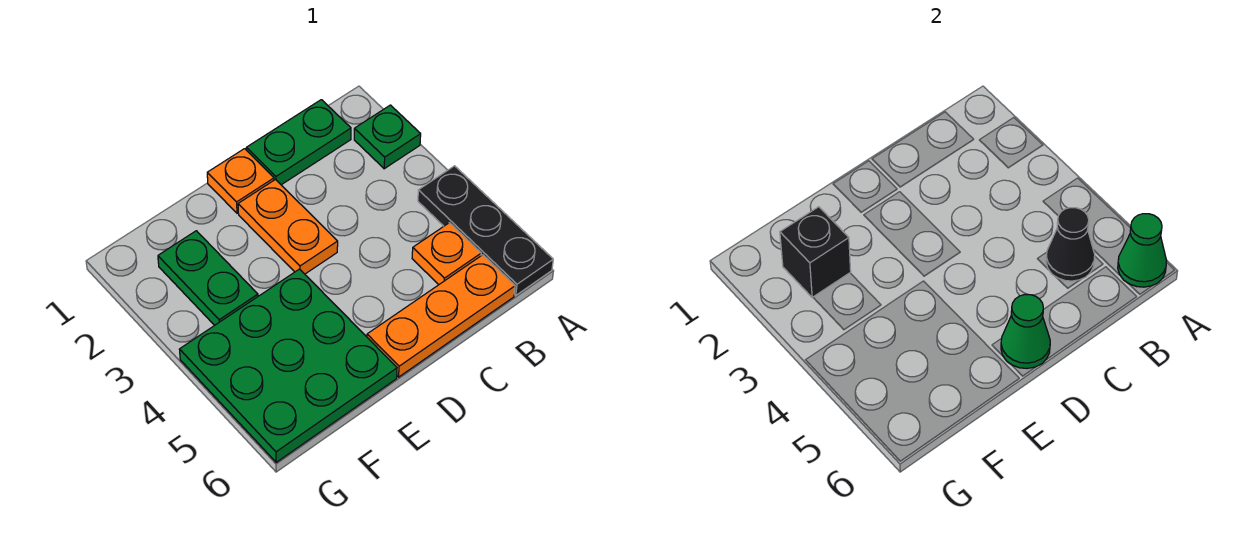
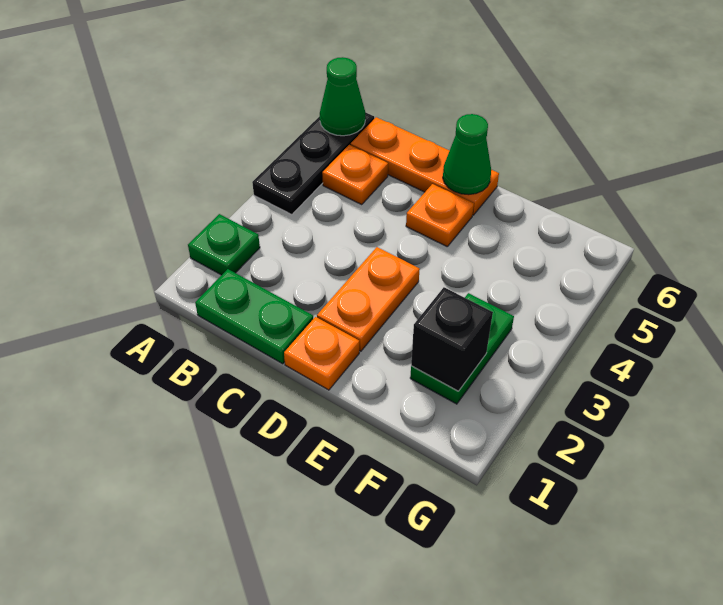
black 1x1 cone [1046,208,1095,281] -> none
none -> orange 1x1 plate [406,184,474,246]
green 3x3 plate [179,269,397,462] -> none

